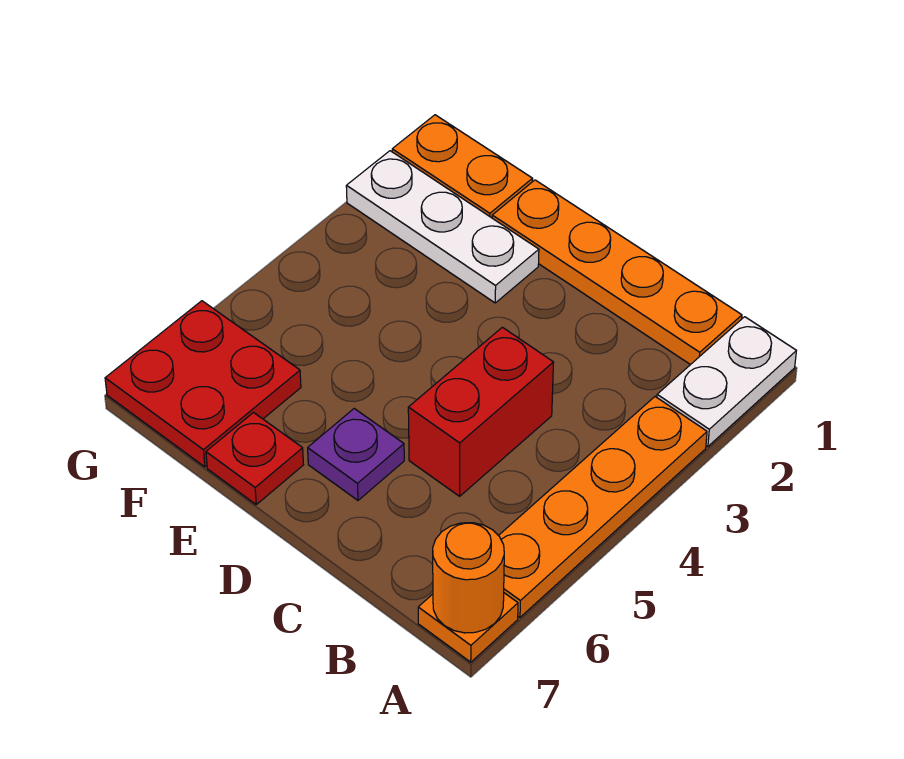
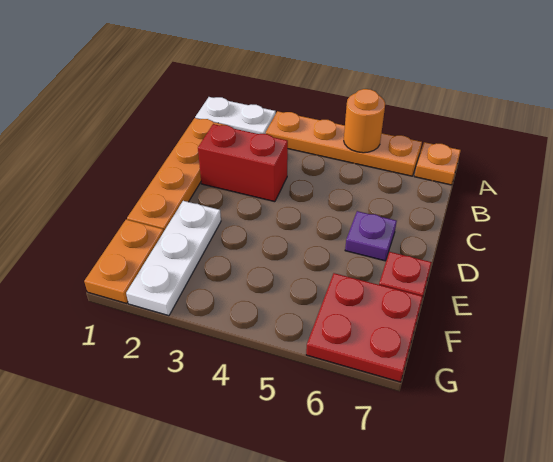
orange 1x1 round brick [433,523,504,633] -> orange 1x1 round brick moved to [344,89,385,153]
red 1x2 brick [408,327,554,496] -> red 1x2 brick moved to [198,124,288,202]

